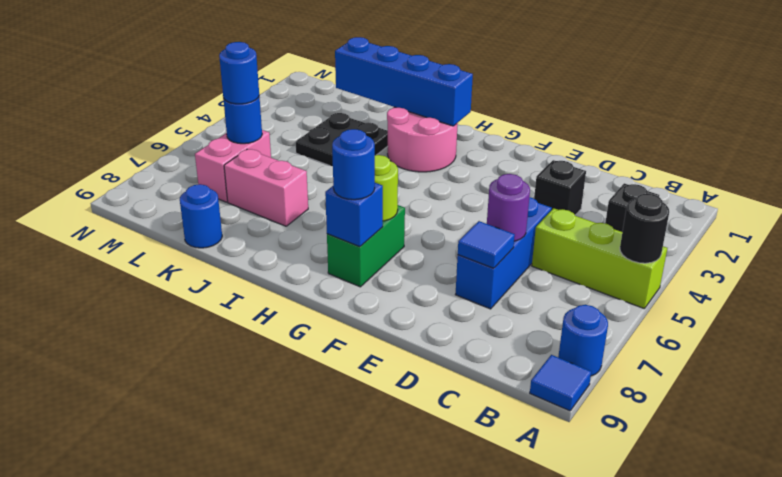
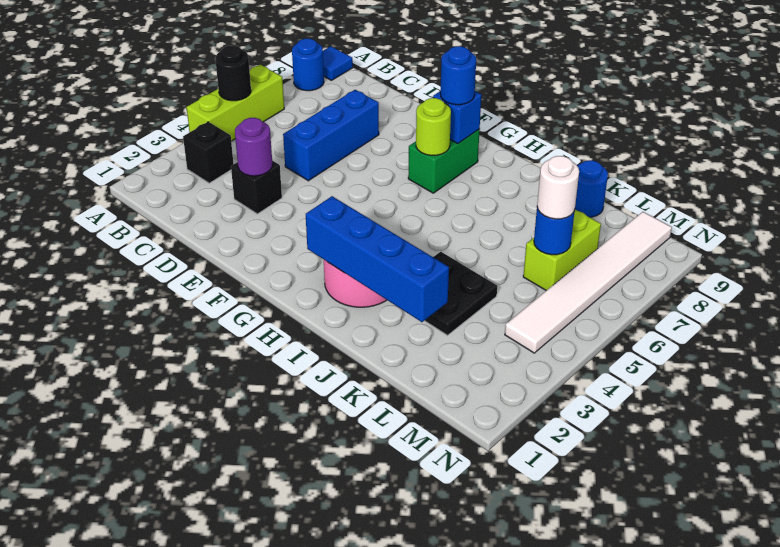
lime 1x3 brick [532,208,667,309] -> lime 1x3 brick turned to [186,65,284,141]
purple 1x1 round brick [486,174,530,241] -> purple 1x1 round brick moved to [235,118,272,176]
blue 1x1 tile [458,221,515,268] -> none
pink 1x2 brick [224,149,308,226] -> none
pink 1x2 brick [195,130,271,202] -> lime 1x2 brick [523,210,601,291]
blue 1x1 round brick [219,42,259,104] -> white 1x1 round brick [537,156,579,219]
none -> white 1x6 tile [505,212,672,353]

